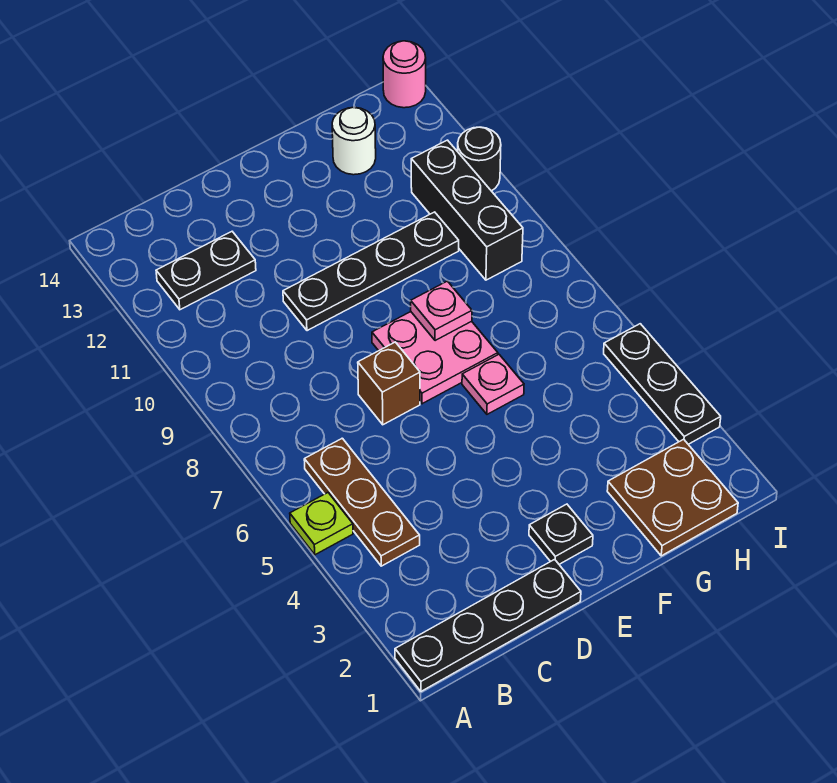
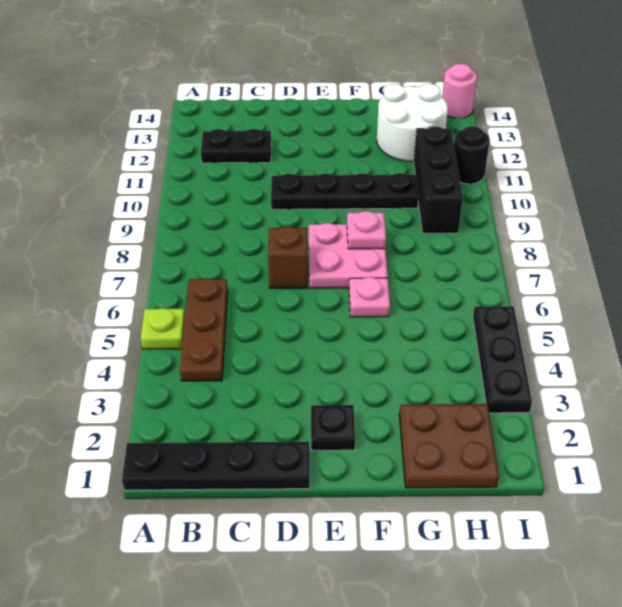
white 1x1 round brick [332,108,376,175] -> white 2x2 round brick [377,84,448,162]

